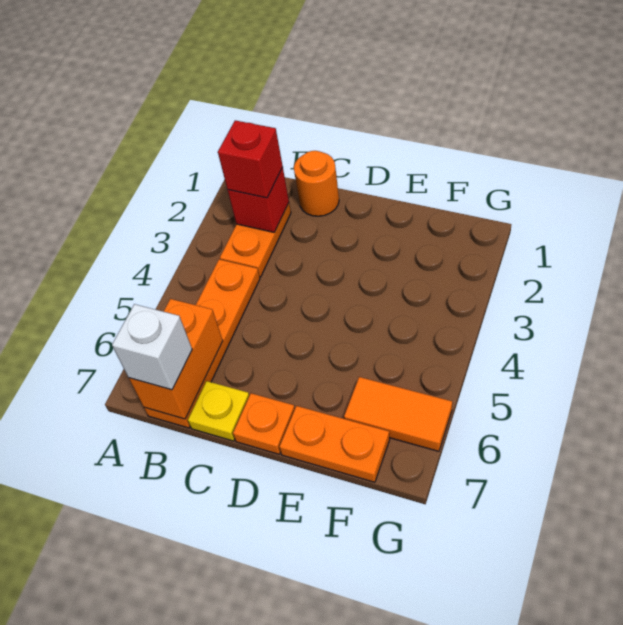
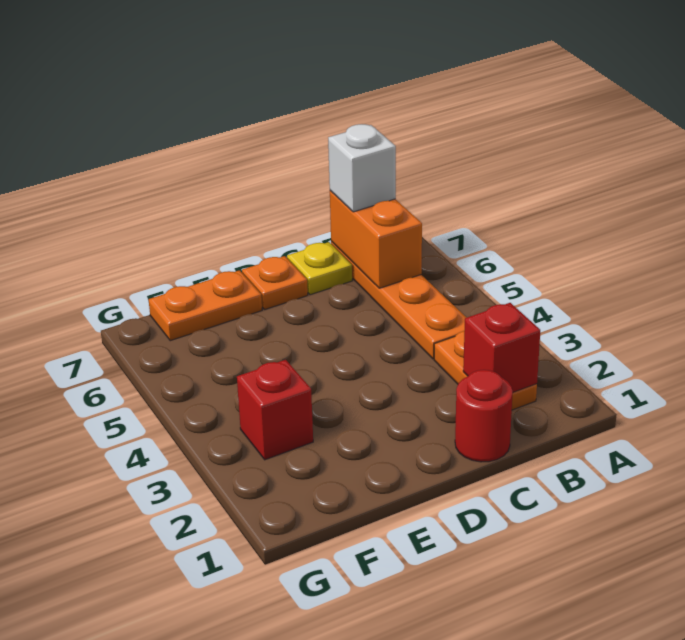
red 1x1 brick [218,120,283,198] -> red 1x1 brick moved to [237,360,313,460]
orange 1x1 round brick [294,151,339,216] -> red 1x1 round brick [455,370,513,462]
orange 1x2 tile [344,377,452,451] -> none

